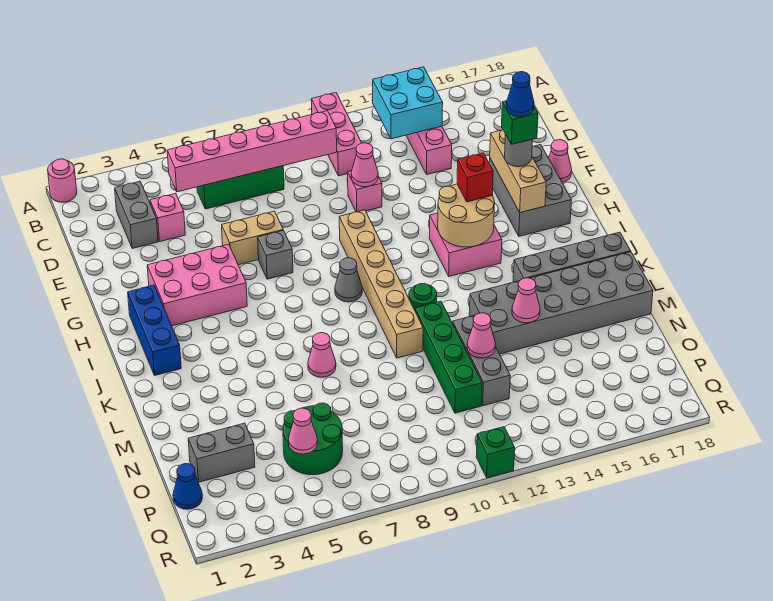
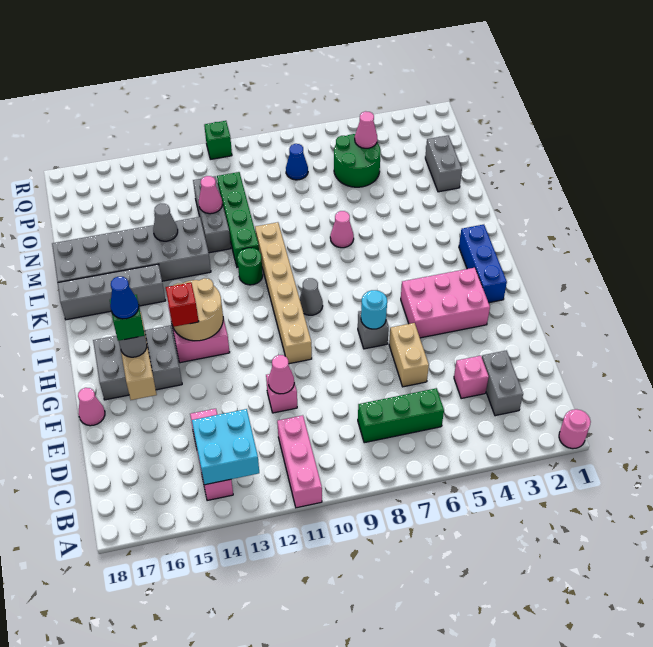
pink 1x6 brick [167,111,337,192] -> none
tan 1x2 brick [222,211,283,265] -> tan 1x2 brick turned to [389,323,429,387]
grey 2x3 brick [490,145,572,236] -> grey 2x3 brick turned to [93,325,182,400]
none -> cyan 1x1 round brick [361,290,387,329]
pink 1x1 cone [512,278,540,323] -> grey 1x1 cone [153,204,178,241]
grey 1x2 brick [188,423,255,482] -> grey 1x2 brick turned to [425,135,462,192]
blue 1x1 cone [173,464,202,509] -> blue 1x1 cone moved to [286,144,308,180]

